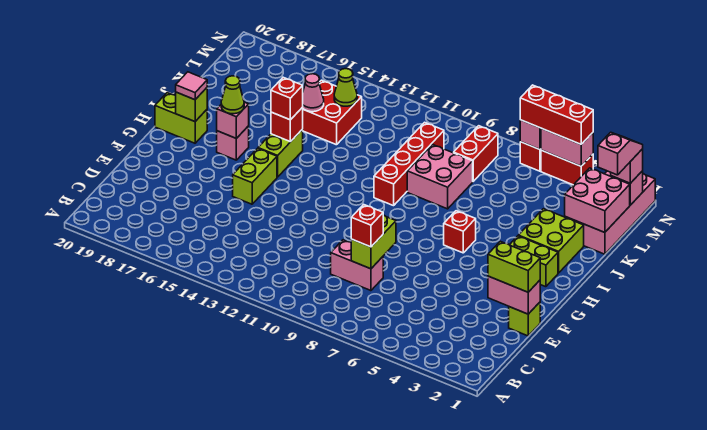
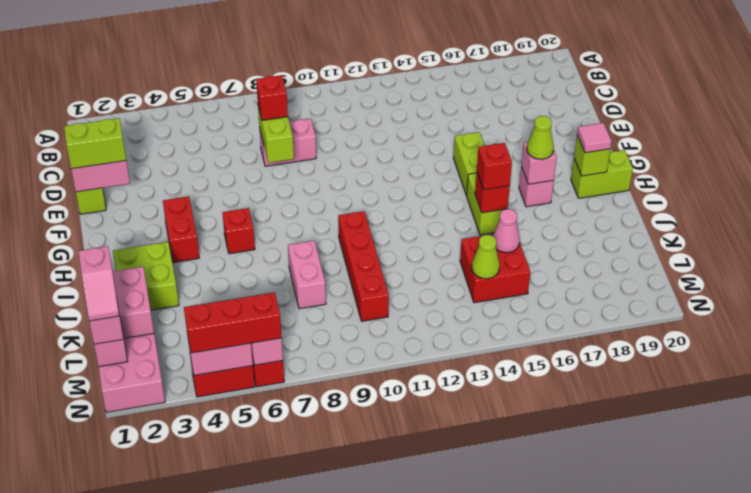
lime 1x2 brick [510,236,558,287] -> none
pink 2x2 brick [407,145,473,209] -> pink 1x2 brick [288,241,326,309]
red 1x2 brick [454,126,498,181] -> red 1x2 brick moved to [163,196,199,263]

